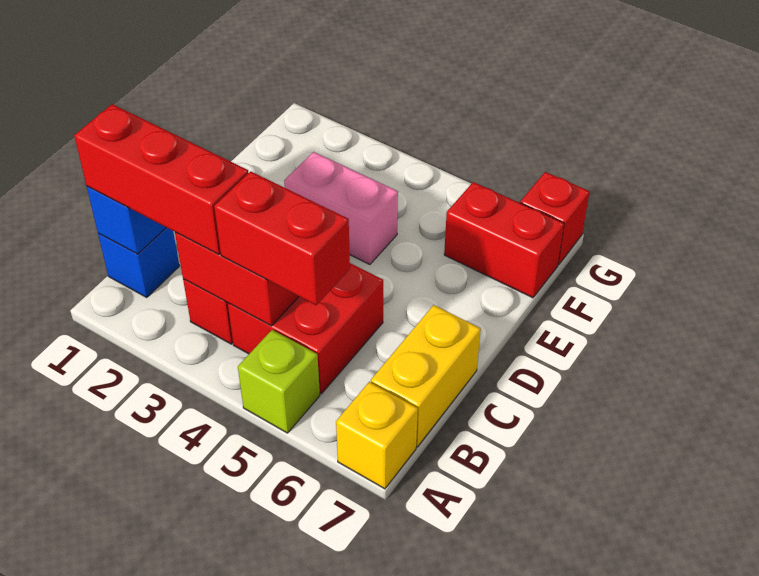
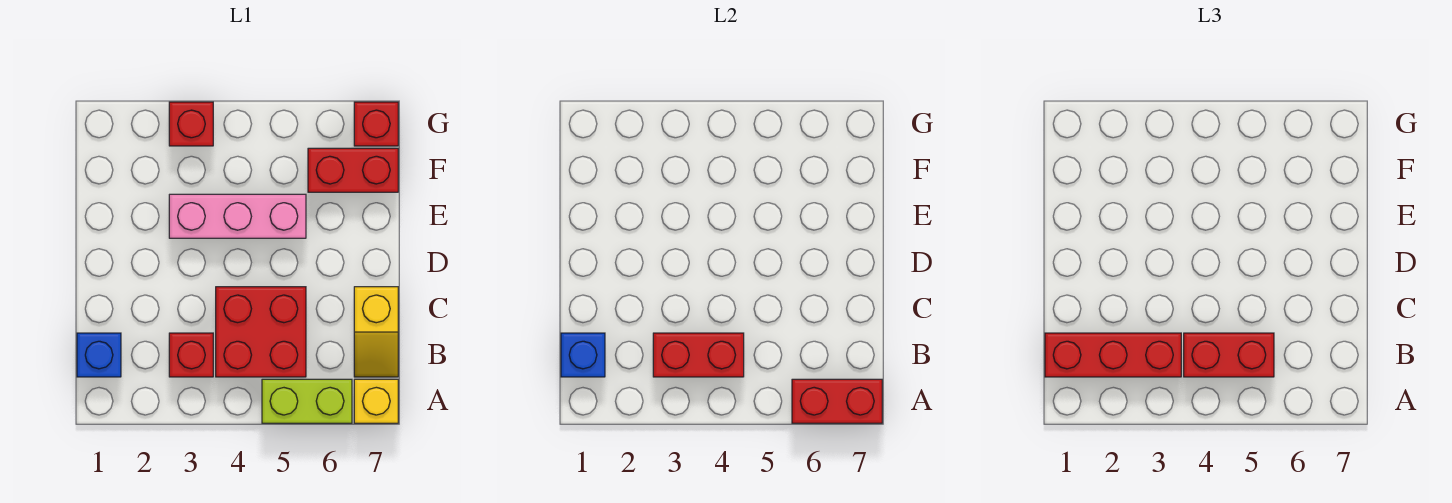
lime 1x1 brick [238,330,320,433] -> lime 1x2 brick [262,379,352,423]
none -> red 1x2 brick [792,379,882,423]
yellow 1x2 brick [371,305,481,447] -> yellow 1x2 slope [354,287,398,377]
pink 1x2 brick [284,152,398,265] -> pink 1x3 brick [169,194,306,238]
none -> red 1x1 brick [169,102,213,146]

